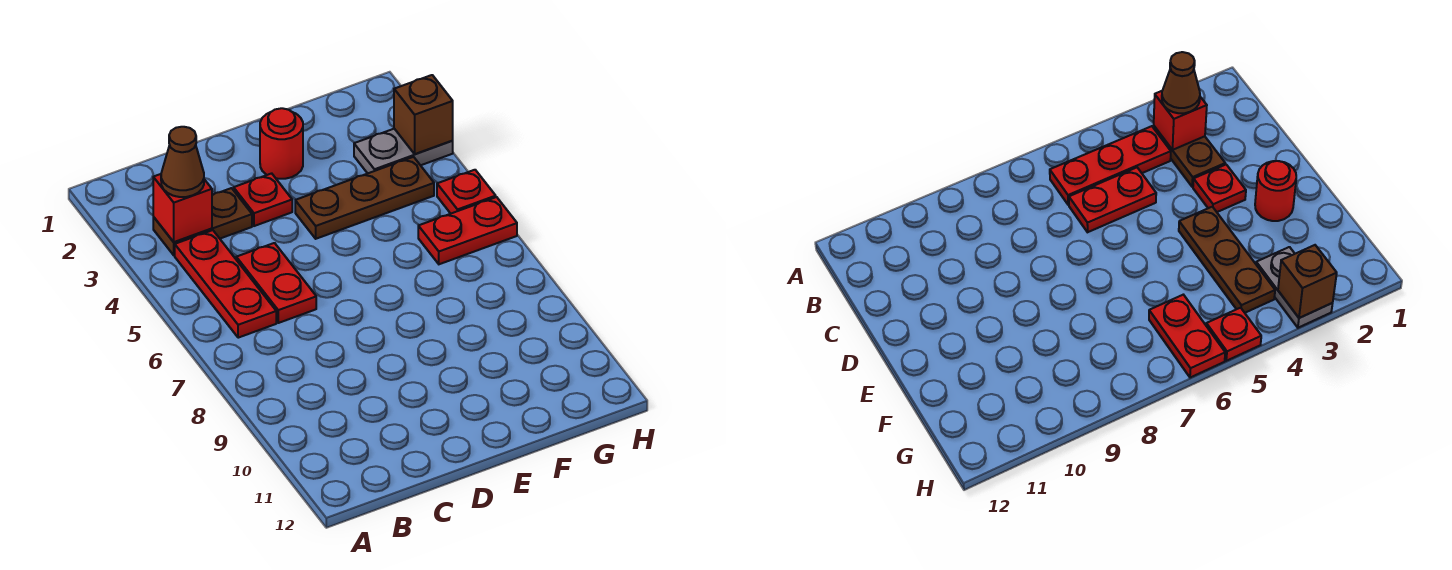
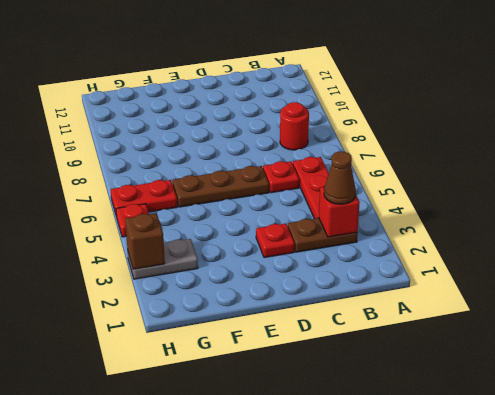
red 1x2 plate [236,243,316,323] -> red 1x1 plate [263,161,299,193]
red 1x1 round brick [260,108,303,179] -> red 1x1 round brick moved to [280,102,309,150]
brown 1x3 plate [295,157,434,239] -> brown 1x3 plate moved to [172,166,269,207]

